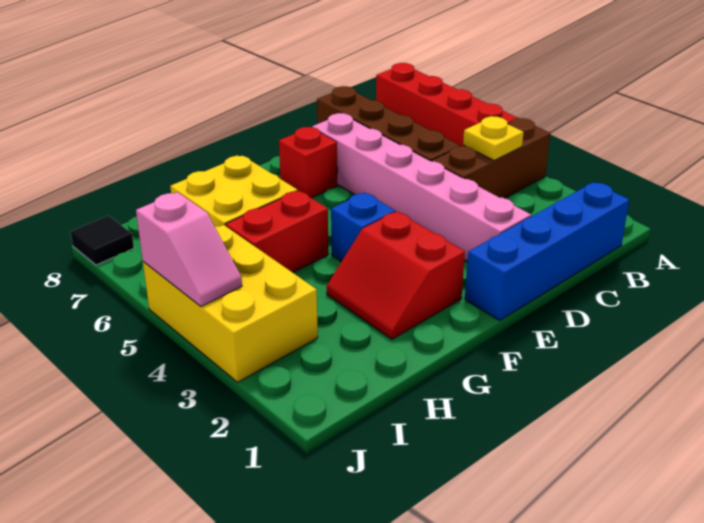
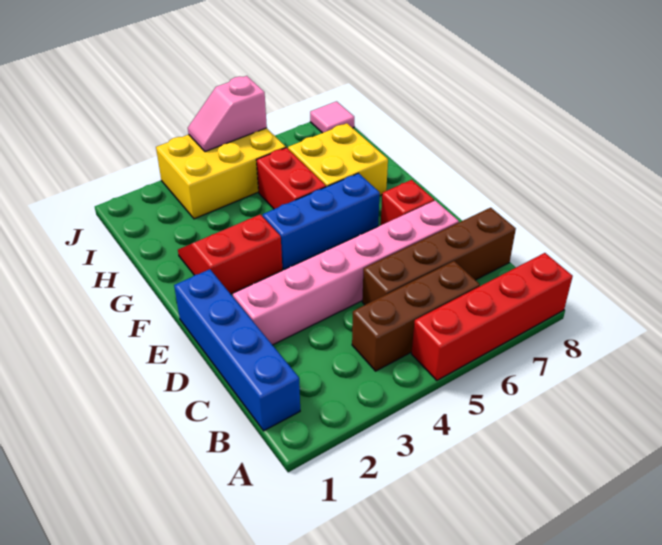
brown 1x3 brick [432,118,550,198] -> brown 1x3 brick turned to [352,261,480,371]
yellow 1x1 plate [463,116,524,160] -> none
blue 1x1 brick [331,192,395,261] -> blue 1x3 brick [263,173,380,270]
black 1x1 tile [71,216,134,265] -> pink 1x1 tile [310,102,354,133]

